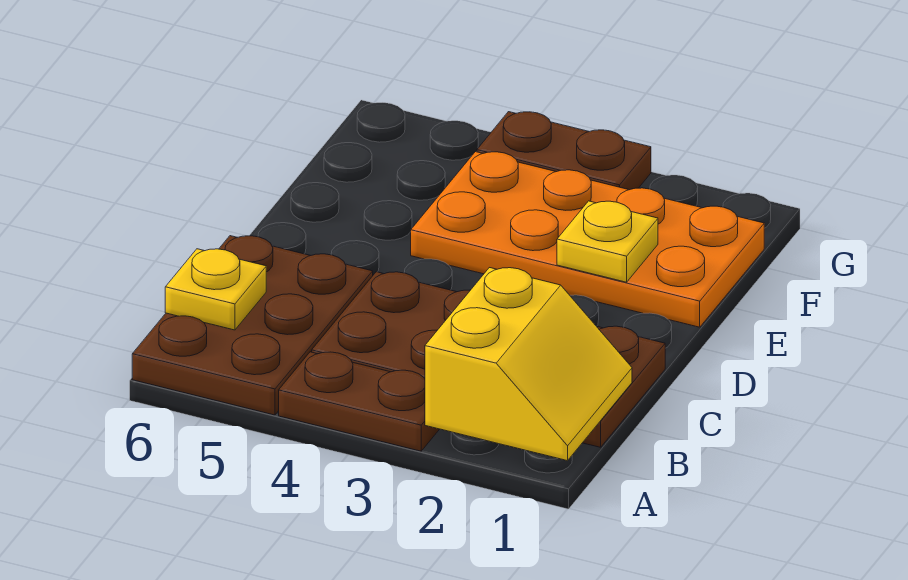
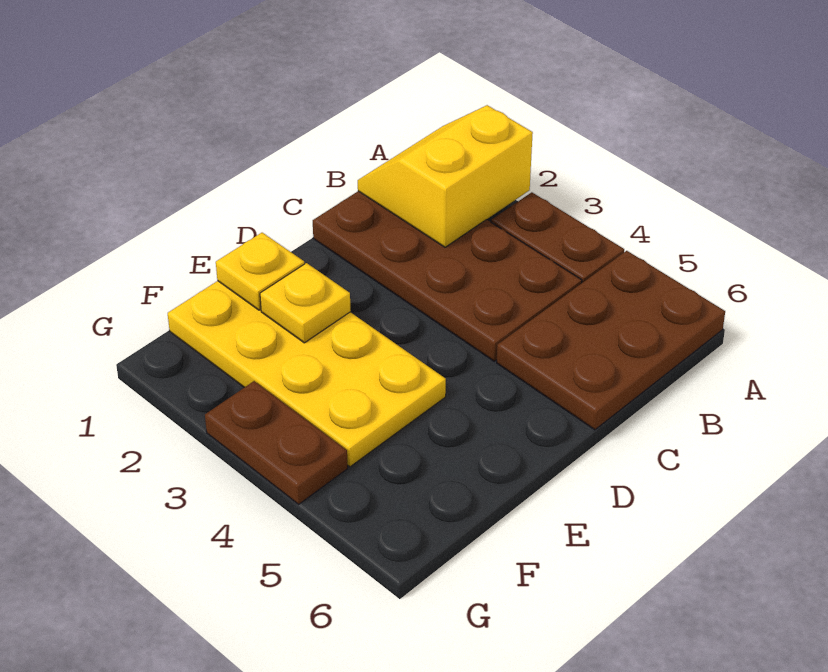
yellow 1x1 plate [165,249,266,330] -> yellow 1x1 plate moved to [216,233,304,310]
orange 2x4 plate [411,152,764,327] -> yellow 2x4 plate [168,281,446,467]

